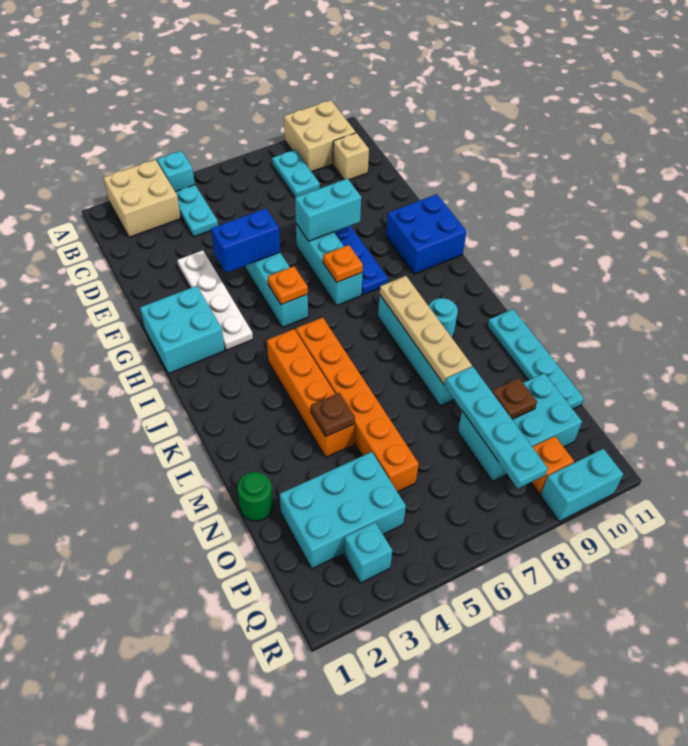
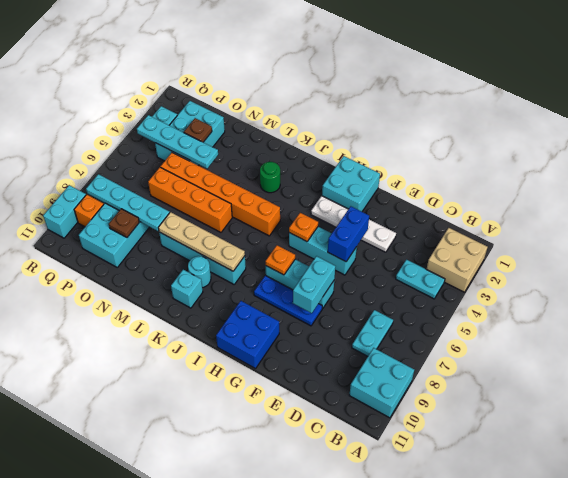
cyan 1x1 brick [157,151,195,192] -> cyan 1x1 brick moved to [171,270,203,308]
tan 2x2 brick [284,100,356,172] -> cyan 2x2 brick [349,348,414,418]
cyan 1x2 plate [272,150,320,197] -> cyan 1x2 plate turned to [352,310,393,356]
tan 1x1 brick [333,133,369,180] -> none
orange 1x4 brick [267,329,355,457] -> orange 1x4 brick moved to [148,167,232,232]
cyan 1x4 plate [487,309,584,409] -> cyan 1x4 plate moved to [137,115,218,169]
brown 1x1 plate [311,393,355,437] -> brown 1x1 plate moved to [184,118,212,142]
green 1x1 round brick [238,472,273,521] -> green 1x1 round brick moved to [260,162,280,193]

